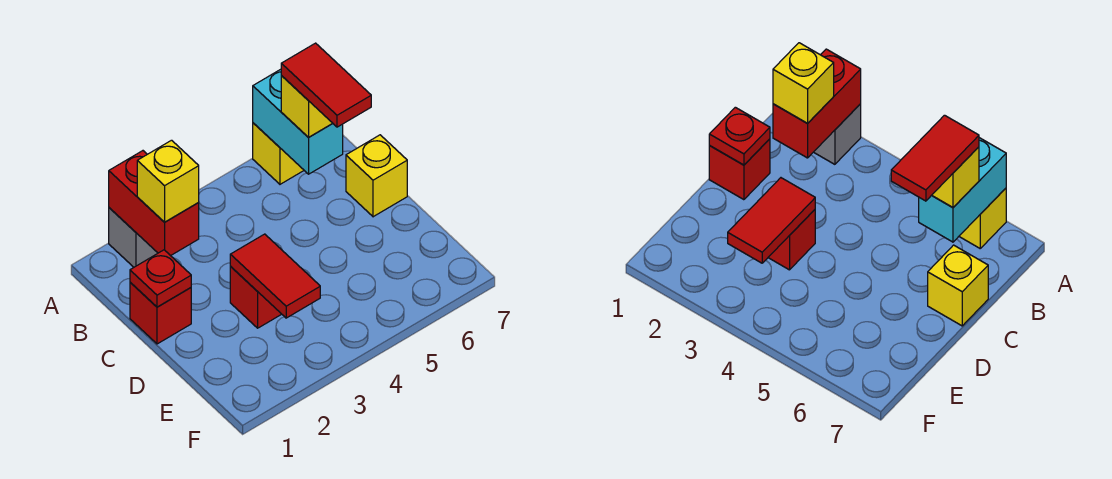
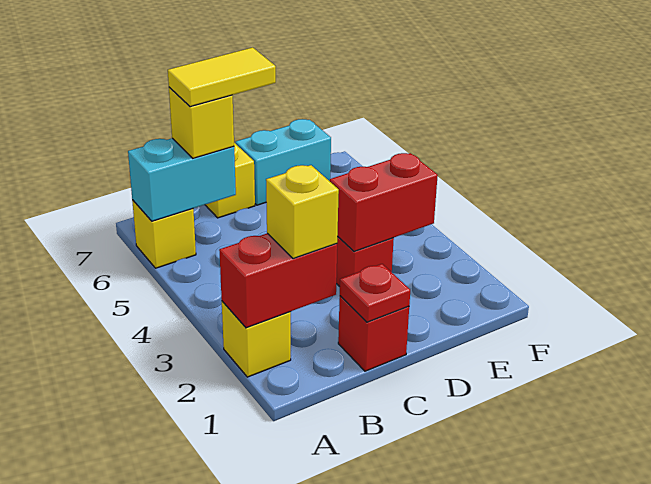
grey 1x1 brick [109,208,158,267] -> yellow 1x1 brick [222,301,291,377]
red 1x2 tile [281,43,371,127] -> yellow 1x2 tile [168,47,276,107]
red 1x2 tile [230,234,320,318] -> red 1x2 brick [330,153,438,252]
none -> cyan 1x2 brick [235,119,331,205]

